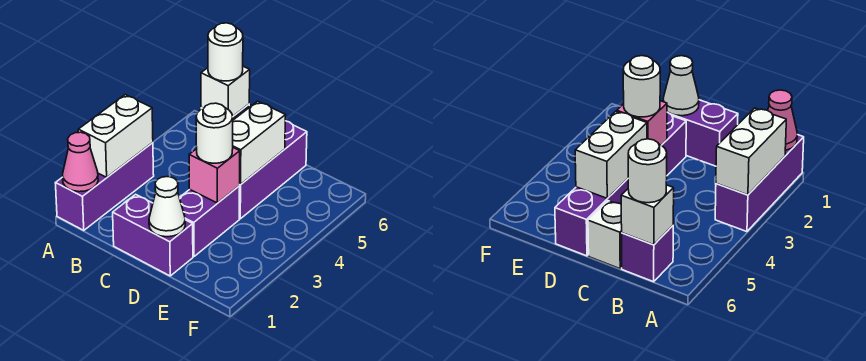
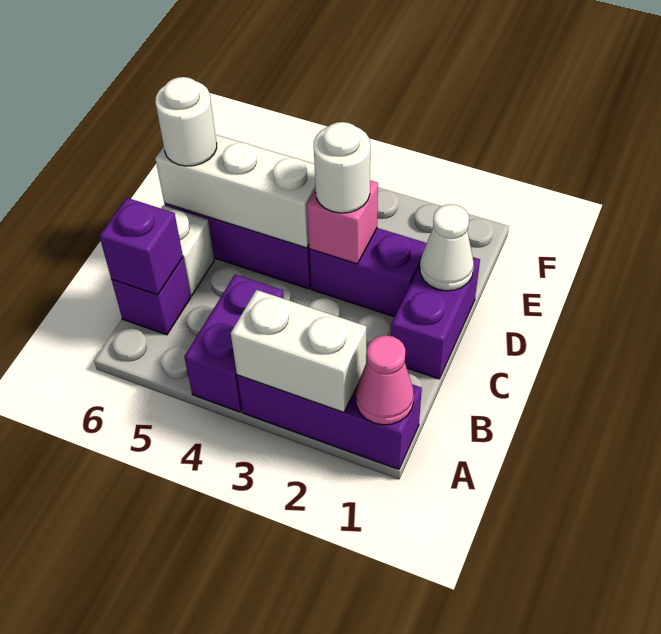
none -> purple 1x2 brick [184,275,284,412]
white 1x1 brick [201,66,250,116] -> purple 1x1 brick [99,198,183,295]
white 1x1 round brick [208,23,243,81] -> white 1x1 round brick moved to [155,77,217,166]
white 1x2 brick [233,101,286,185] -> white 1x3 brick [155,135,316,248]

